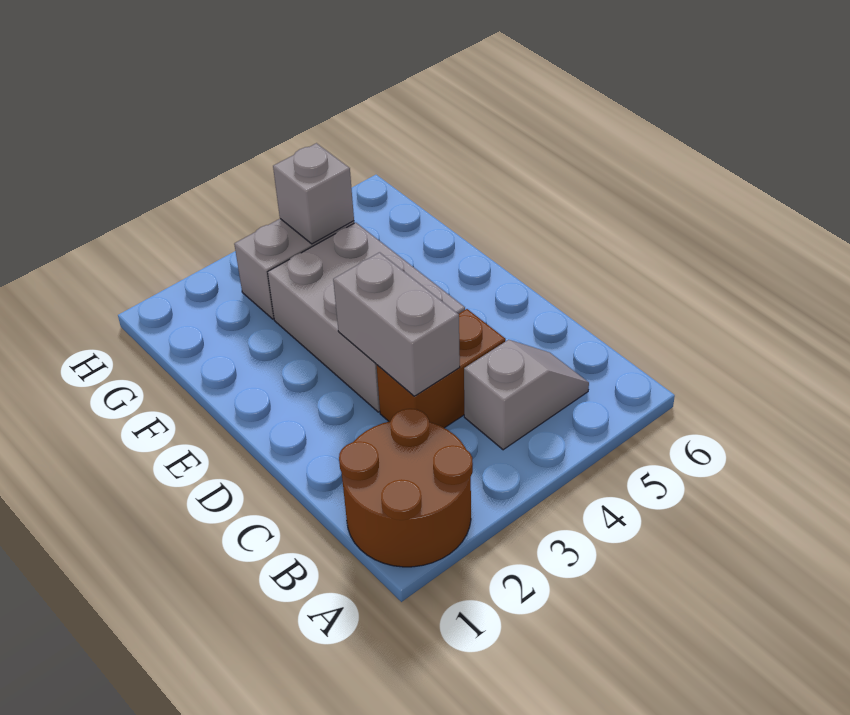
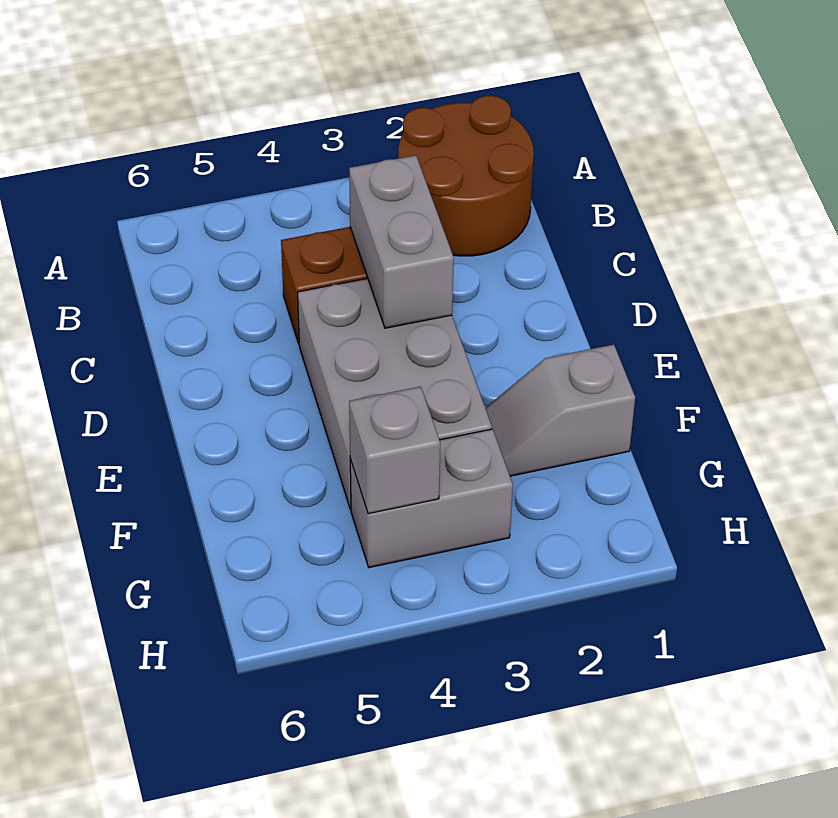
grey 1x2 slope [464,340,589,450] -> grey 1x2 slope moved to [485,345,635,476]

